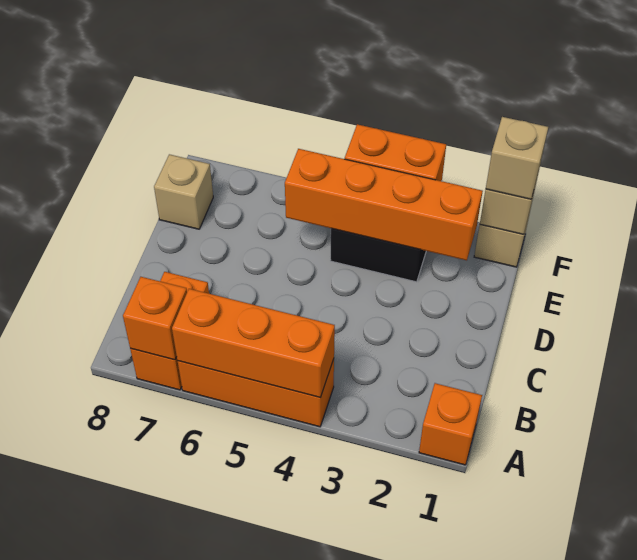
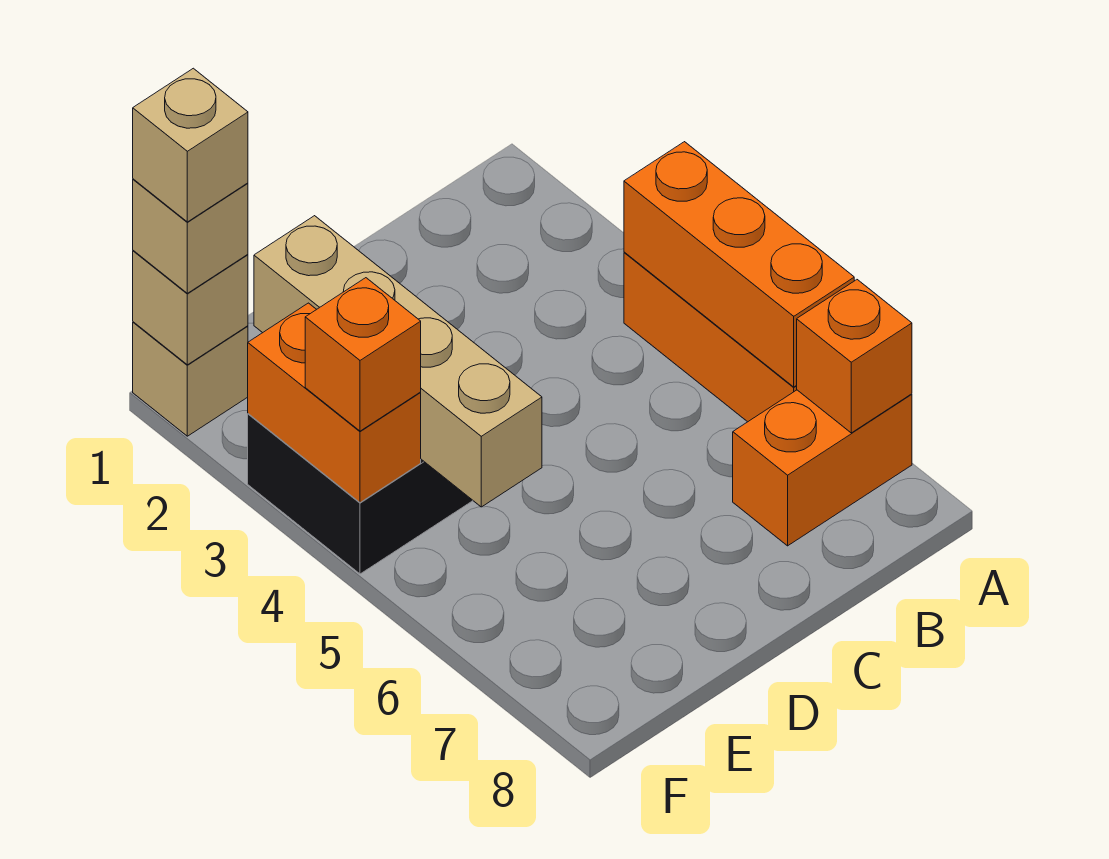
orange 1x1 brick [419,383,482,465] -> orange 1x1 brick moved to [305,278,421,431]
orange 1x4 brick [285,149,483,260] -> tan 1x4 brick [254,216,542,507]
tan 1x1 brick [154,154,213,229] -> tan 1x1 brick moved to [133,68,248,222]

